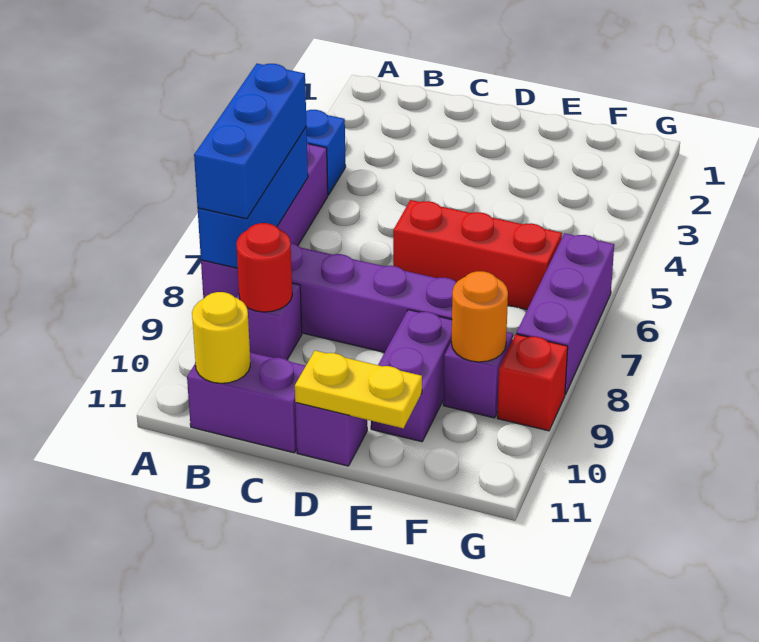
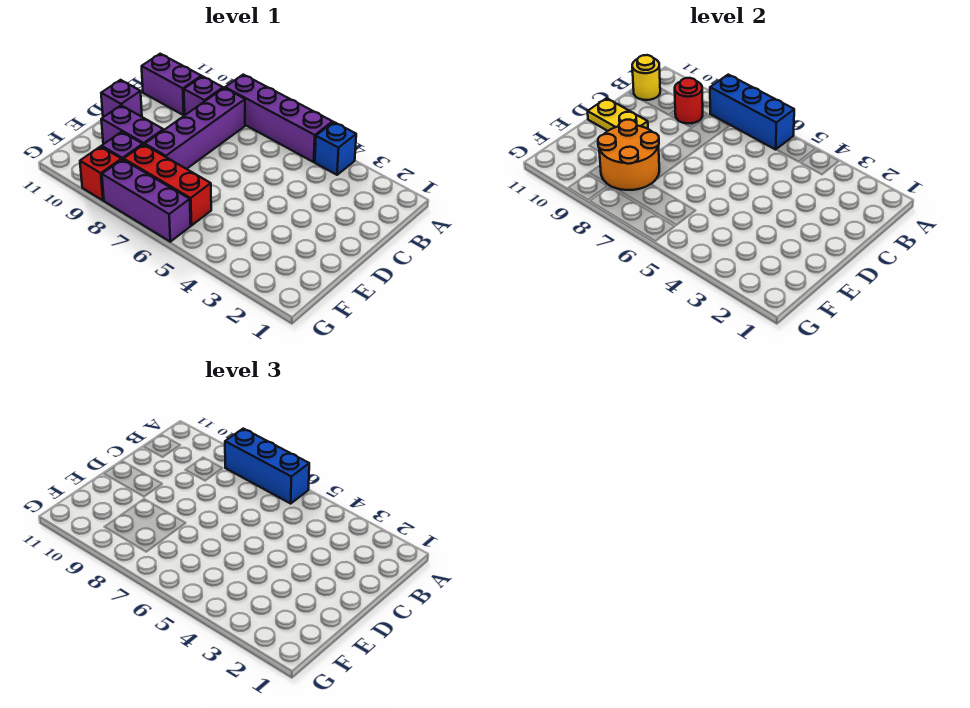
purple 1x2 brick [187,352,306,453] -> purple 1x2 brick turned to [142,54,201,115]
red 1x3 brick [393,200,562,309] -> red 1x3 brick turned to [124,144,211,225]
yellow 1x2 plate [295,351,422,428] -> yellow 1x2 plate turned to [588,98,648,131]
orange 1x1 round brick [452,271,508,362] -> orange 2x2 round brick [598,120,659,190]

